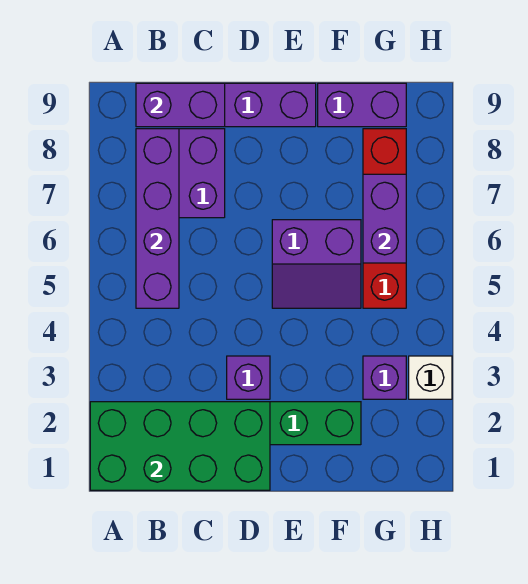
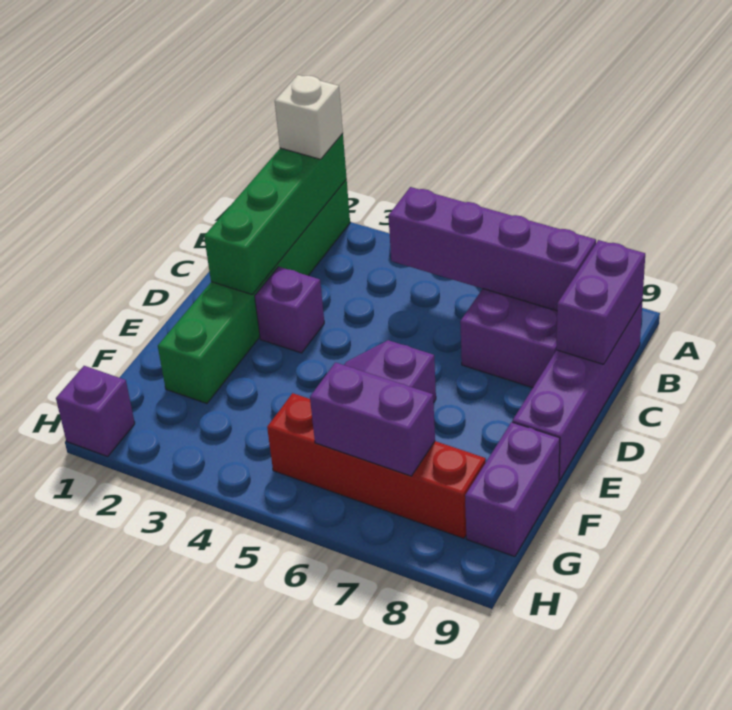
green 2x4 brick [90,402,270,490] -> green 1x4 brick [204,134,347,295]
purple 1x1 brick [363,356,406,399] -> purple 1x1 brick moved to [56,366,135,456]
white 1x1 brick [409,356,452,399] -> white 1x1 brick moved to [275,75,343,159]

